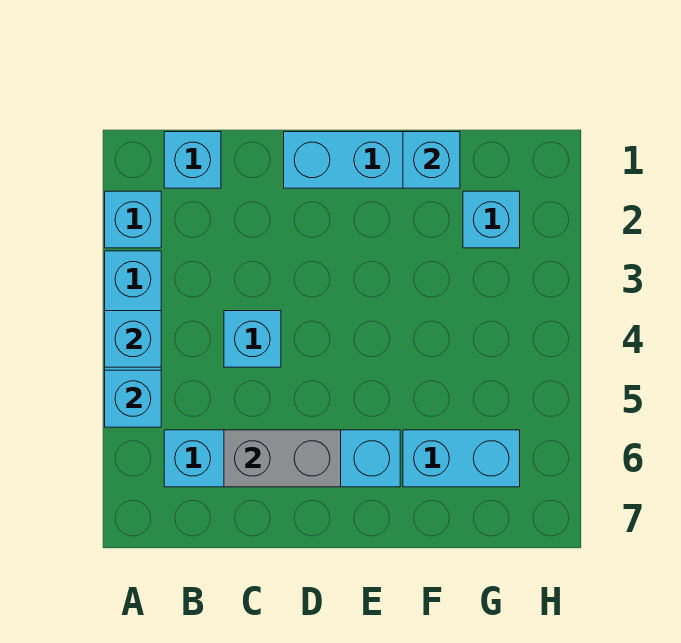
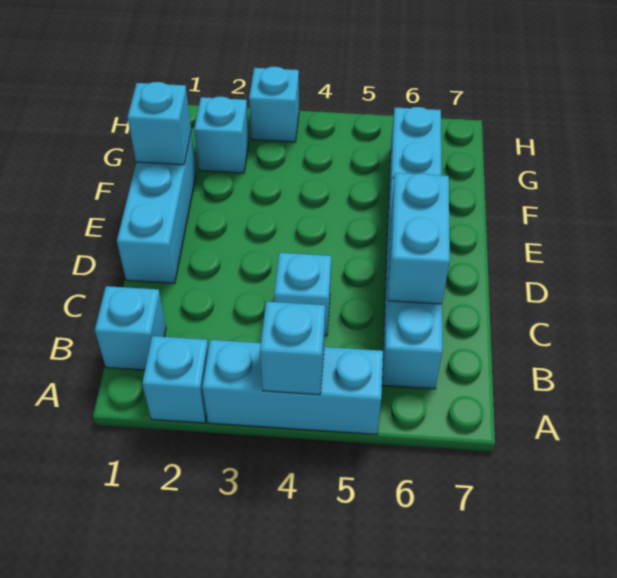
cyan 1x1 brick [105,370,161,427] -> cyan 1x1 brick moved to [249,67,299,142]
grey 1x2 brick [224,430,341,487] -> cyan 1x2 brick [388,173,450,304]

